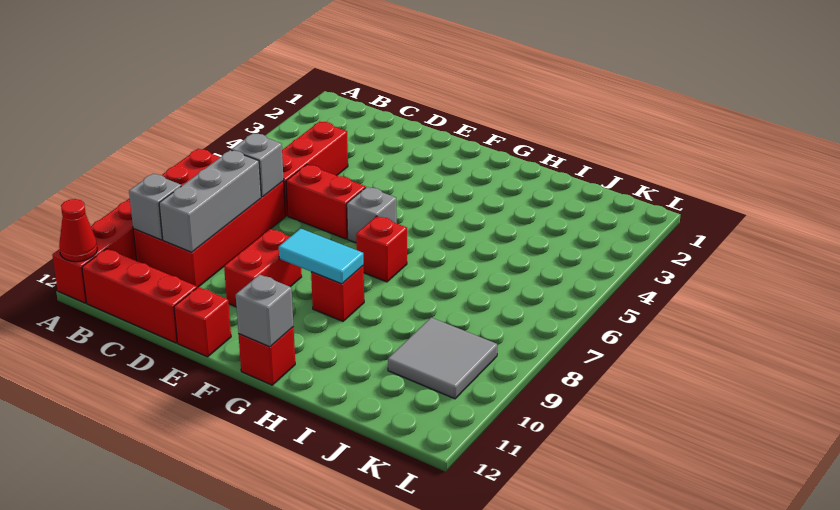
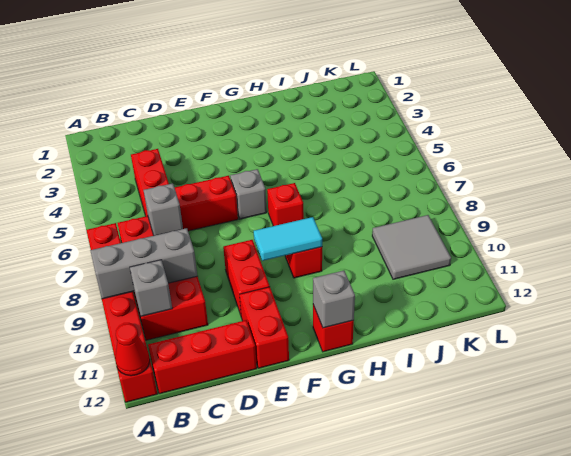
grey 1x3 brick [159,150,261,252] -> grey 1x3 brick turned to [90,228,197,299]
red 1x1 brick [174,287,231,357] -> red 1x2 brick [240,287,289,368]

